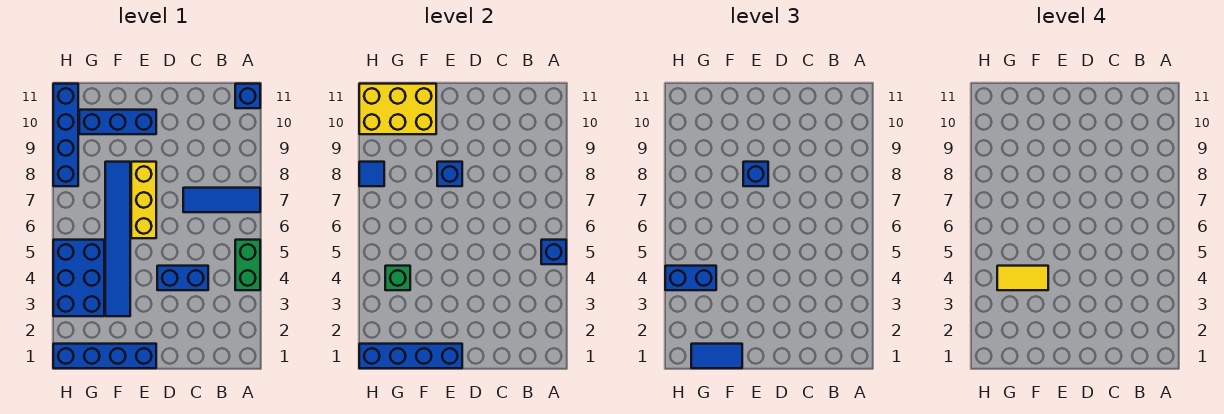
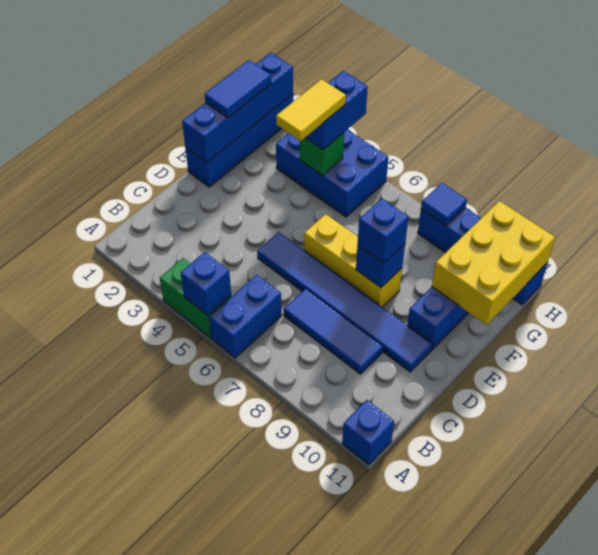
blue 1x3 tile [183,188,260,212] -> blue 1x3 tile turned to [284,289,383,374]
blue 1x2 brick [157,266,208,290] -> blue 1x2 brick moved to [209,275,282,358]
blue 1x6 tile [105,162,130,316] -> blue 1x6 tile moved to [257,232,432,372]

